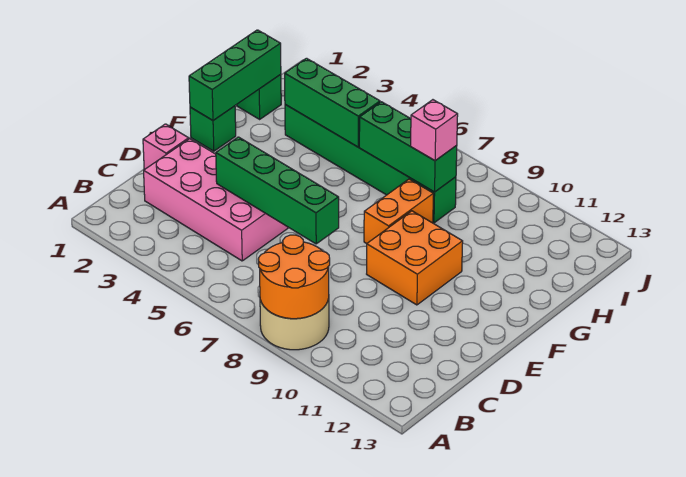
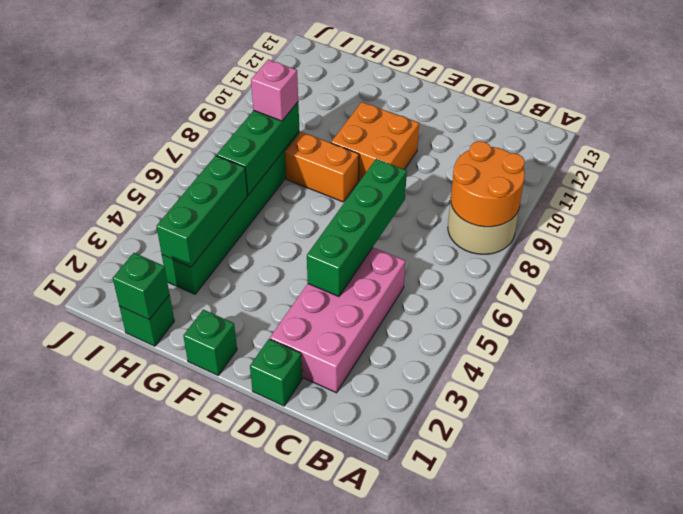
pink 1x1 brick [143,124,189,170] -> green 1x1 brick [250,339,302,406]
green 1x3 brick [189,30,281,120] -> green 1x1 brick [113,253,169,320]

